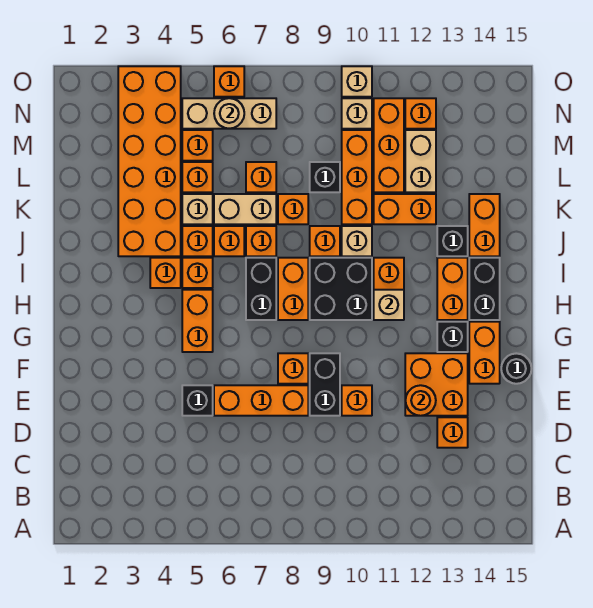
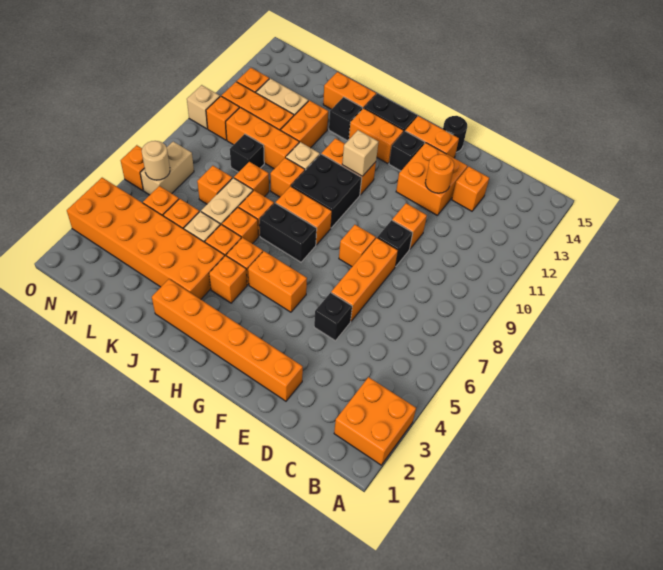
none -> orange 2x2 brick [334,377,416,465]
none -> orange 1x6 brick [152,279,303,401]
black 1x2 brick [310,353,340,416] -> black 1x1 brick [377,220,413,267]
tan 1x3 brick [182,98,276,129] -> tan 1x2 brick [140,142,194,195]
tan 1x1 brick [342,98,372,129] -> orange 1x1 brick [206,96,239,140]

